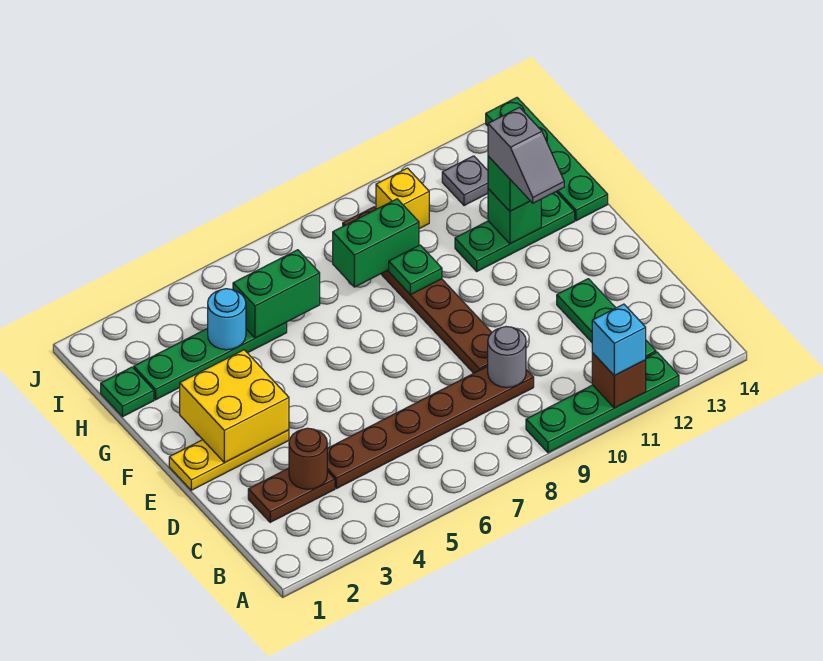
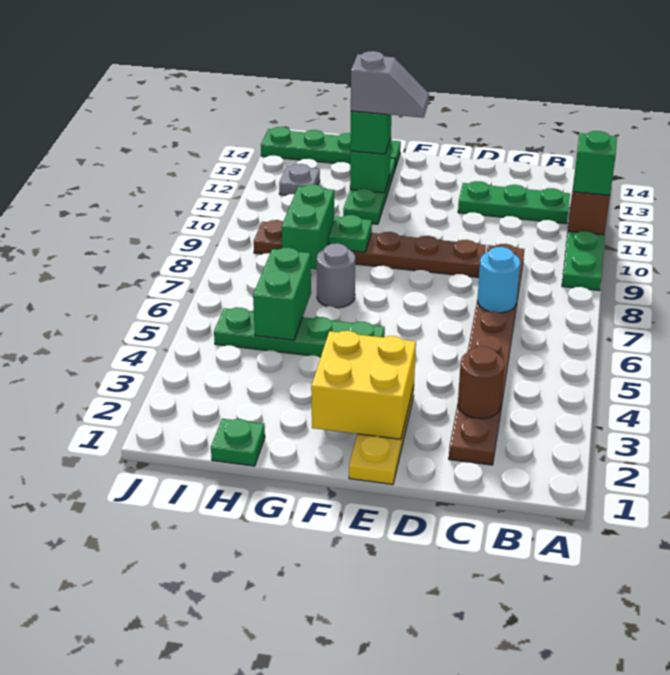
cyan 1x1 brick [592,304,646,376] -> green 1x1 brick [573,131,617,195]
grey 1x1 round brick [488,327,526,387] -> grey 1x1 round brick moved to [317,243,355,308]
green 1x4 plate [134,323,287,400] -> green 1x4 plate turned to [214,308,385,357]
cyan 1x1 round brick [208,289,246,350] -> cyan 1x1 round brick moved to [477,247,520,313]
yellow 1x1 brick [376,168,429,229] -> none

